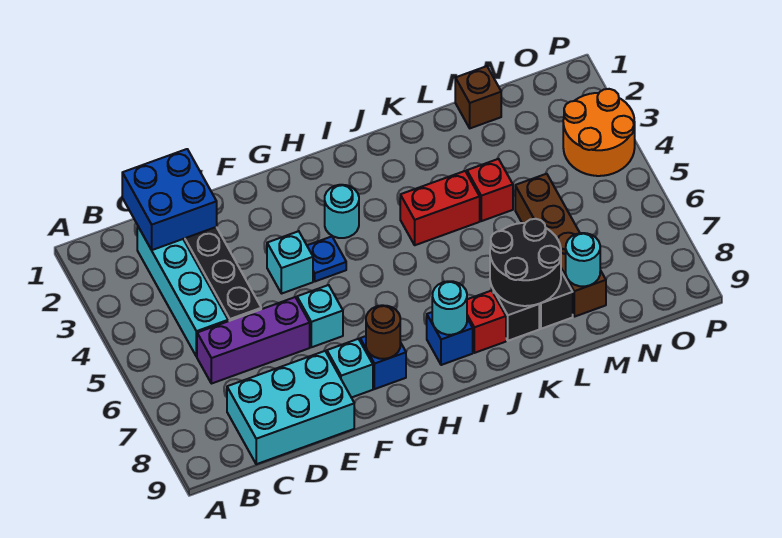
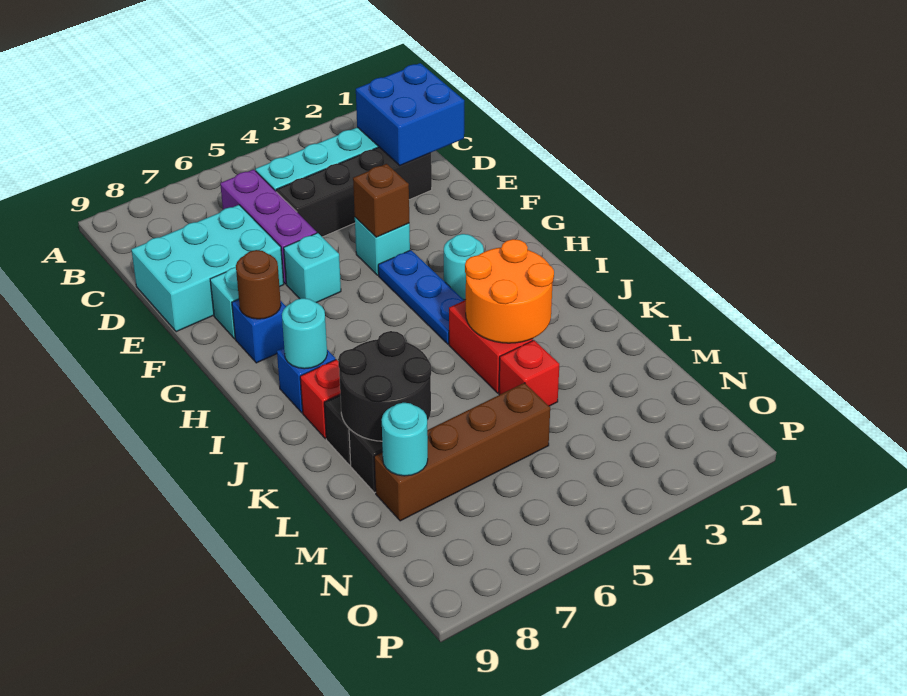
cyan 2x3 brick [227,351,354,464] -> cyan 2x3 brick turned to [131,205,284,332]
blue 1x1 plate [307,237,346,281] -> blue 1x3 plate [378,250,464,344]
brown 1x1 brick [455,66,501,128] -> brown 1x1 brick moved to [353,164,409,237]
orange 2x2 round brick [563,89,635,176] -> orange 2x2 round brick moved to [465,239,554,343]

